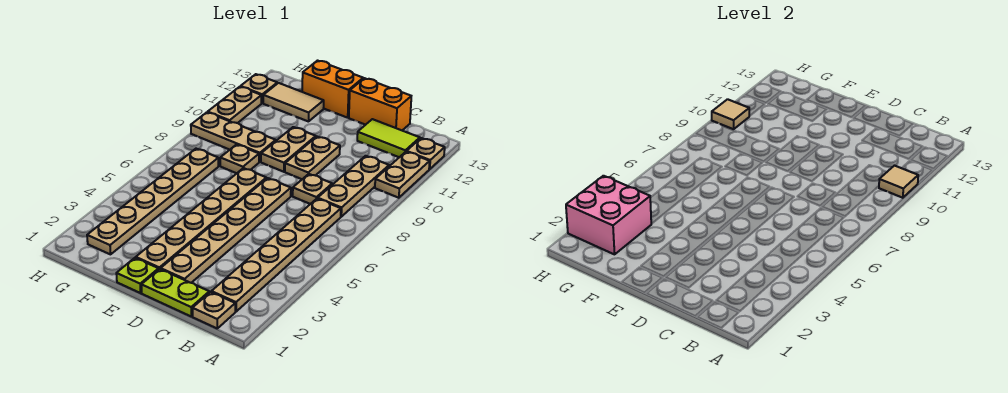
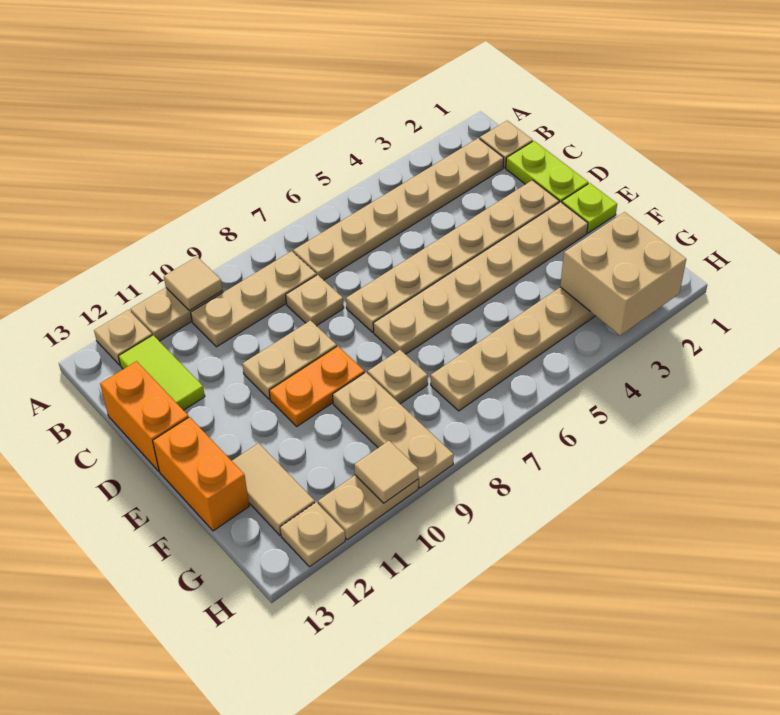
tan 1x2 plate [261,127,316,172] -> orange 1x2 plate [269,346,365,426]
pink 2x2 brick [566,176,651,254] -> tan 2x2 brick [560,212,686,335]

